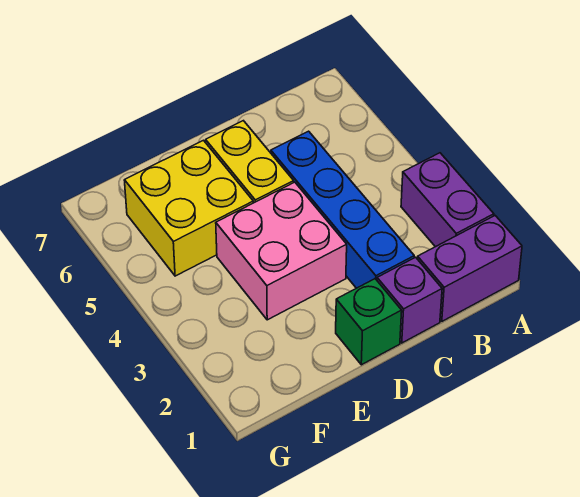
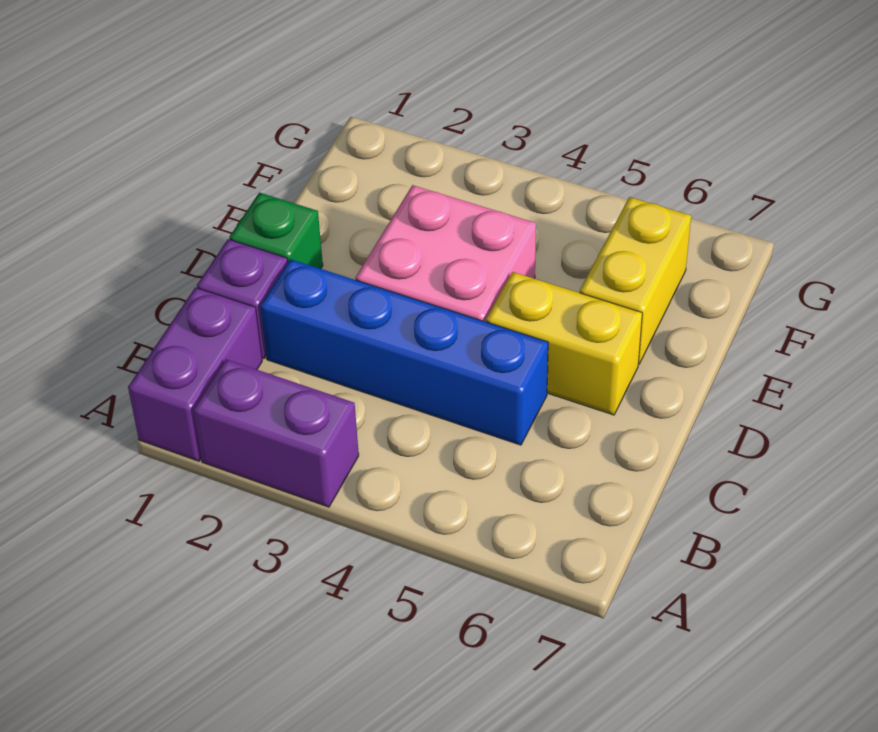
yellow 2x2 brick [124,140,253,276] -> yellow 1x2 brick [580,197,691,364]

